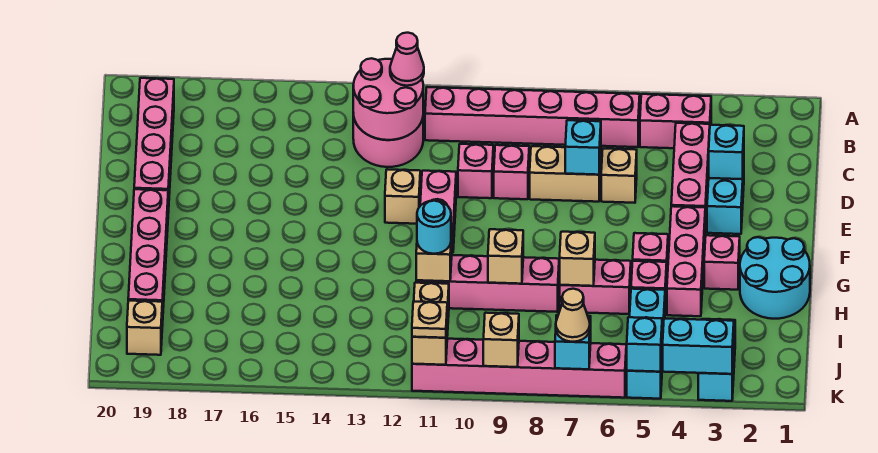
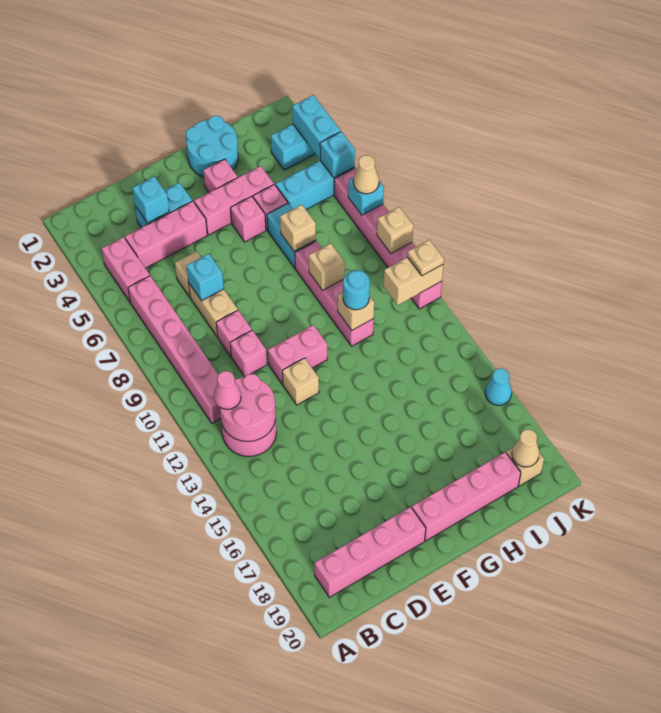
pink 1x2 brick [560,260,631,314] -> cyan 1x2 brick [267,203,316,268]
none -> tan 1x1 cone [512,429,539,467]
none -> cyan 1x1 cone [485,368,512,405]

